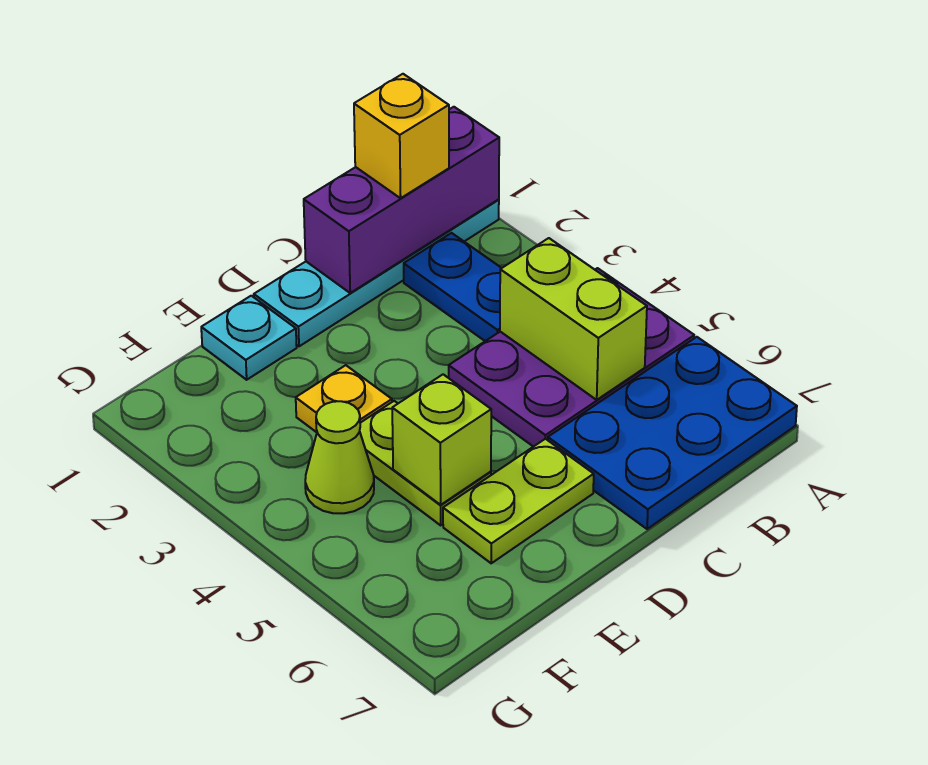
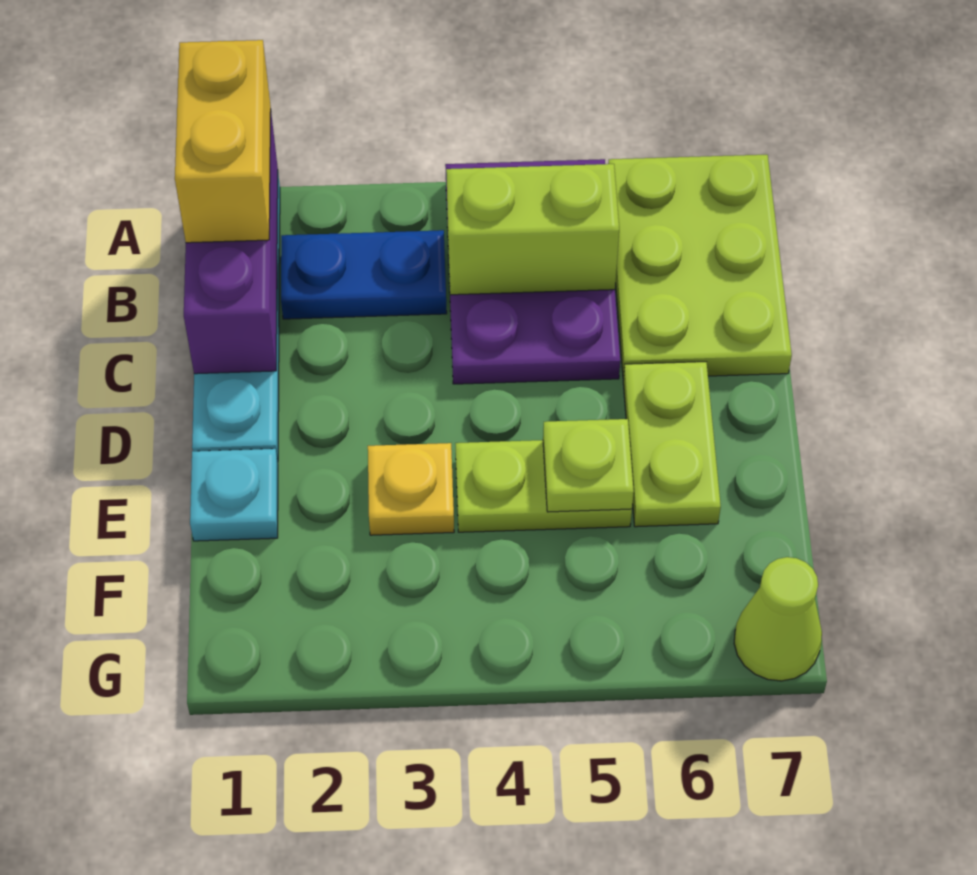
blue 2x3 plate [548,337,797,529] -> lime 2x3 plate [608,155,792,379]
yellow 1x1 brick [354,74,449,198] -> yellow 1x2 brick [175,40,271,243]
lime 1x1 brick [392,374,491,505] -> lime 1x1 plate [543,419,634,512]
lime 1x1 cone [305,401,374,513] -> lime 1x1 cone moved to [734,557,822,681]

